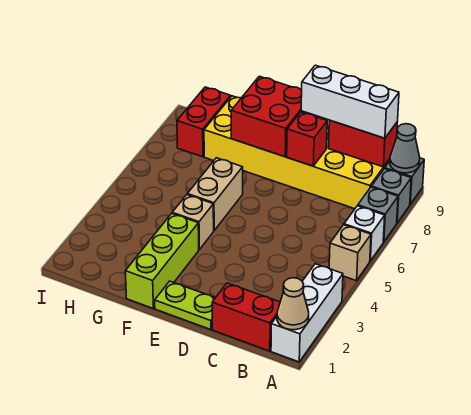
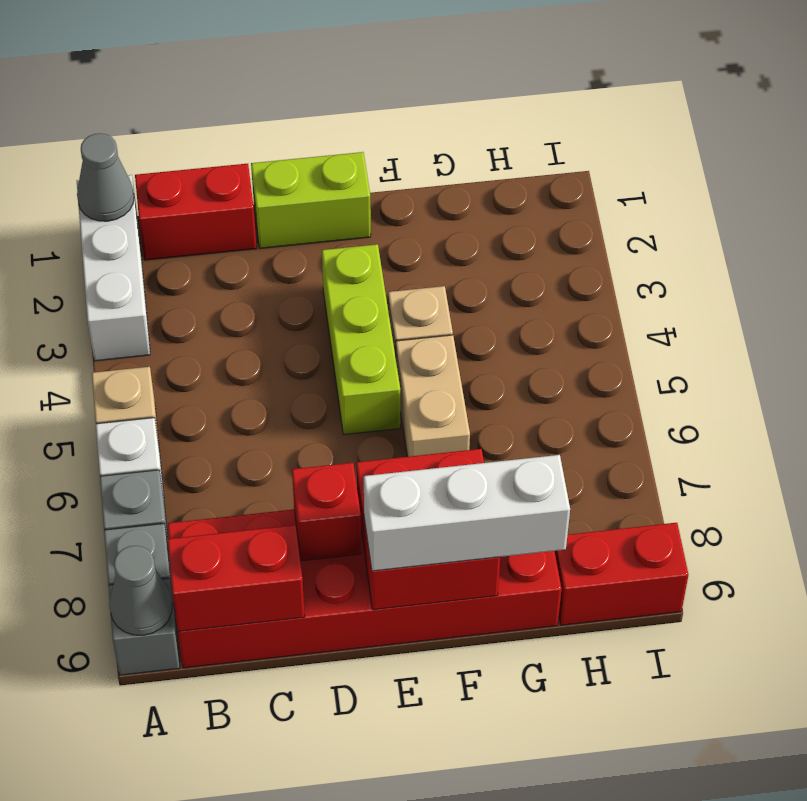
tan 1x1 cone [277,278,309,330] -> grey 1x1 cone [77,133,134,221]
yellow 2x6 brick [204,96,390,209] -> red 2x6 brick [168,509,561,668]
white 1x3 brick [301,65,399,138] -> white 1x3 brick moved to [364,455,570,571]
lime 1x2 plate [155,281,215,330] -> lime 1x2 brick [251,152,371,248]
lime 1x3 brick [125,213,199,309] -> lime 1x3 brick moved to [322,244,400,435]
red 1x2 brick [177,87,231,157] -> red 1x2 brick turned to [555,523,688,625]

